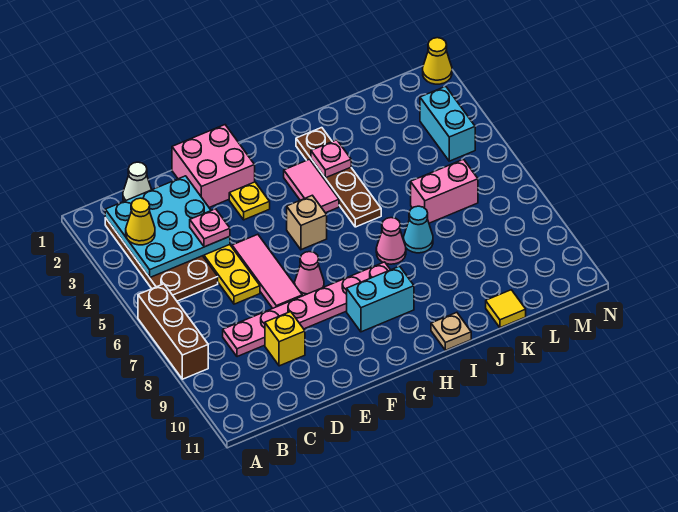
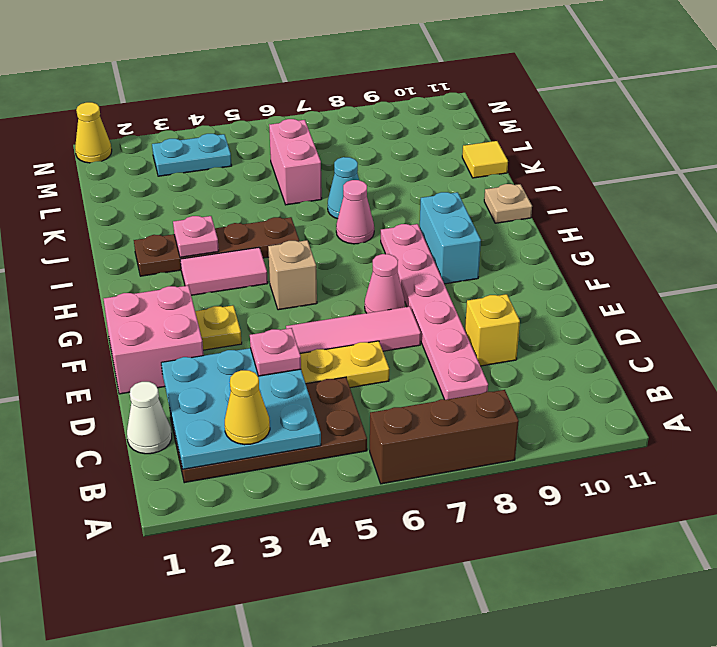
cyan 1x2 brick [420,86,475,161] -> cyan 1x2 plate [152,134,232,176]

